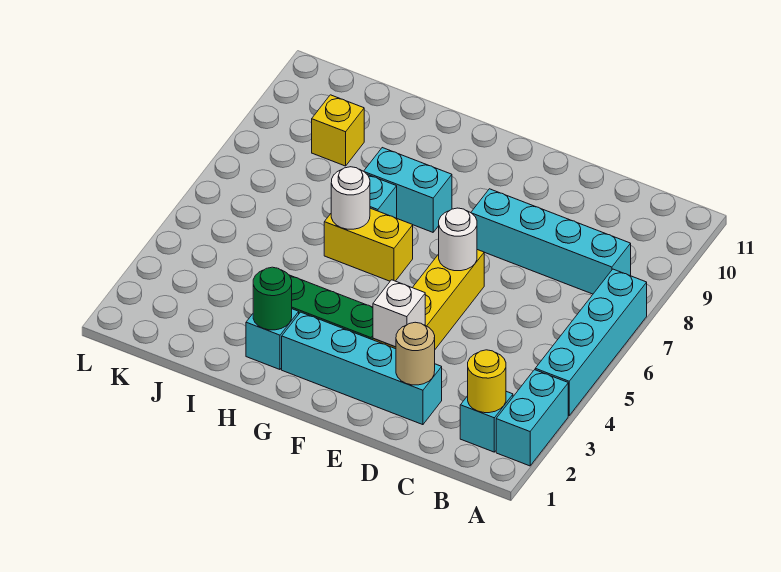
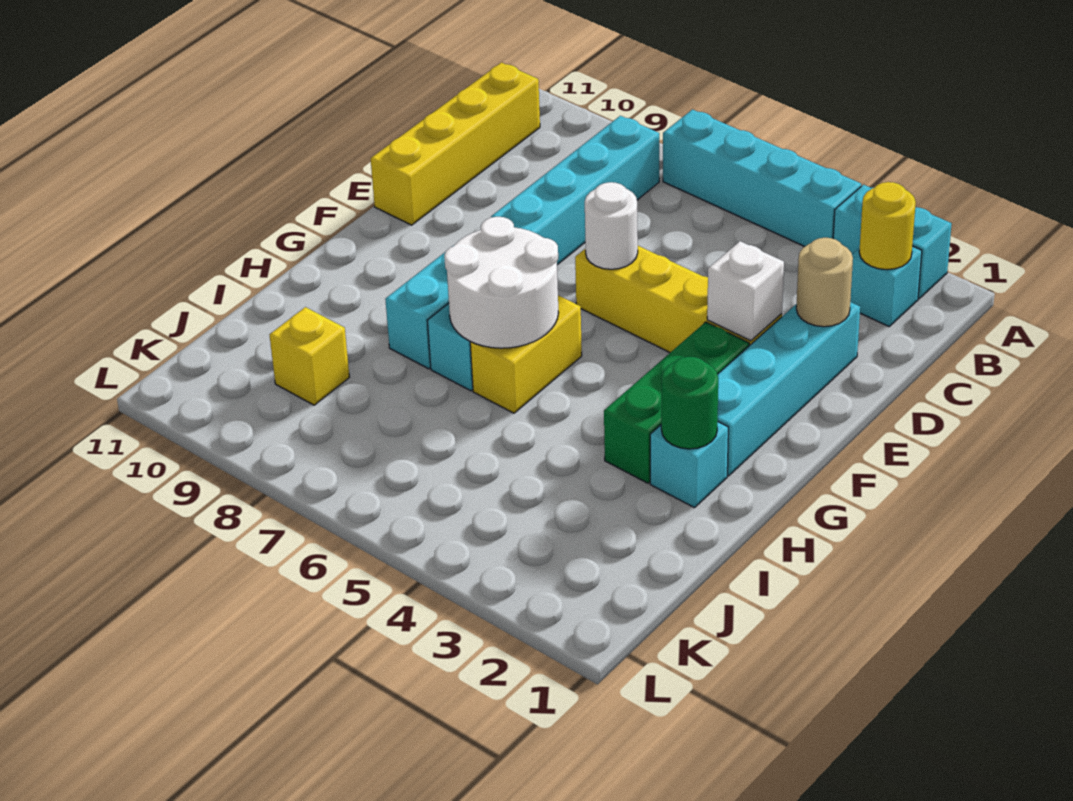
none -> yellow 1x4 brick [371,62,540,225]
white 1x1 round brick [331,167,370,229] -> white 2x2 round brick [444,217,558,348]

